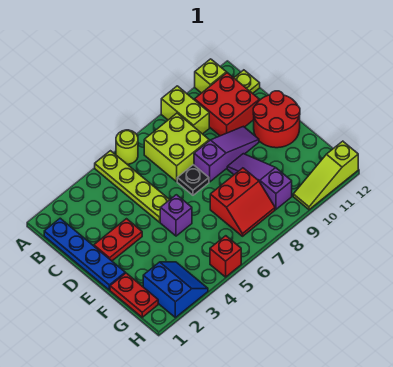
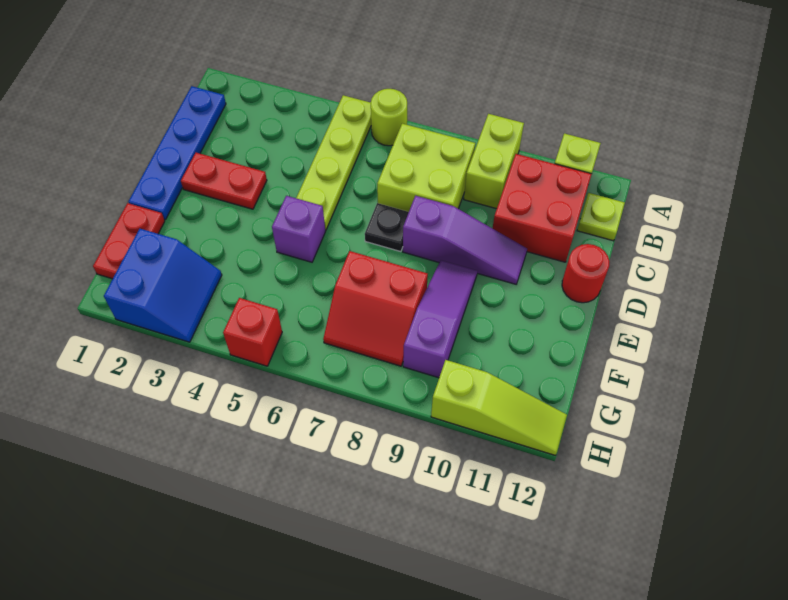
red 2x2 round brick [253,91,300,148] -> red 1x1 round brick [562,244,610,303]
lime 1x3 slope [293,141,358,210] -> lime 1x3 slope turned to [431,360,567,455]

